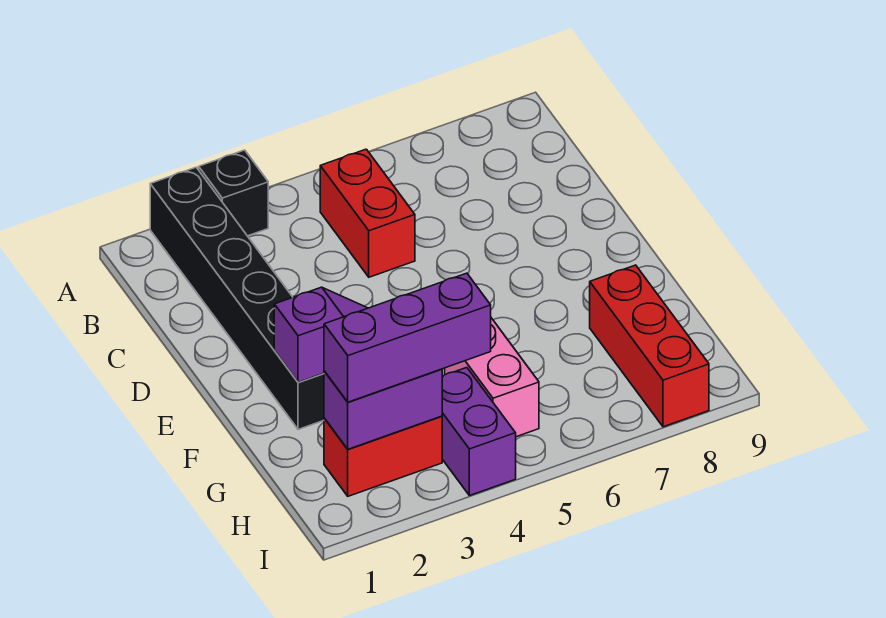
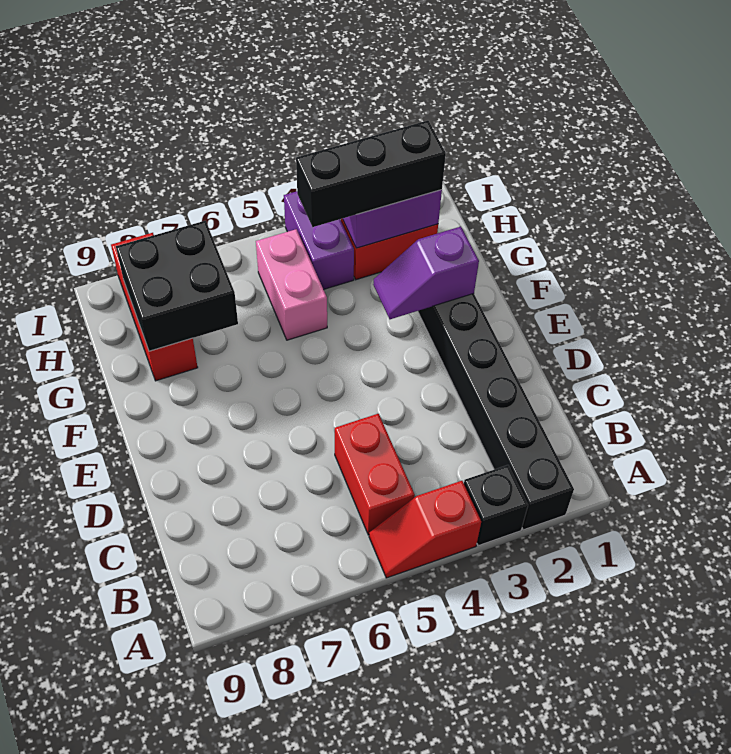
none -> red 1x2 slope [369,481,481,578]
none -> black 2x2 brick [116,221,238,351]
purple 1x3 brick [324,273,491,402] -> black 1x3 brick [296,121,446,227]

